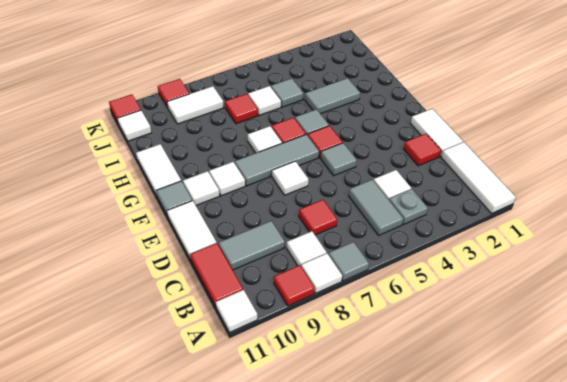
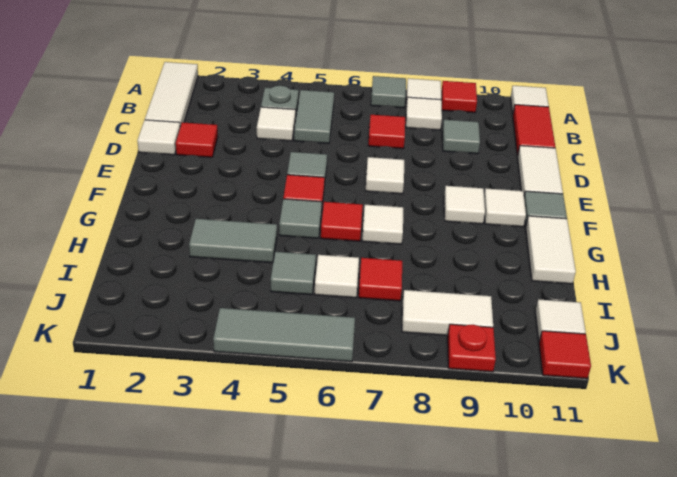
grey 1x2 tile [219,221,285,270] -> grey 1x1 tile [442,120,480,154]
white 1x2 tile [411,109,463,157] -> white 1x1 tile [137,120,180,155]
grey 1x3 tile [235,134,319,186] -> grey 1x3 tile moved to [213,308,355,362]
red 1x1 tile [158,79,189,108] -> red 1x1 plate [448,324,496,372]

